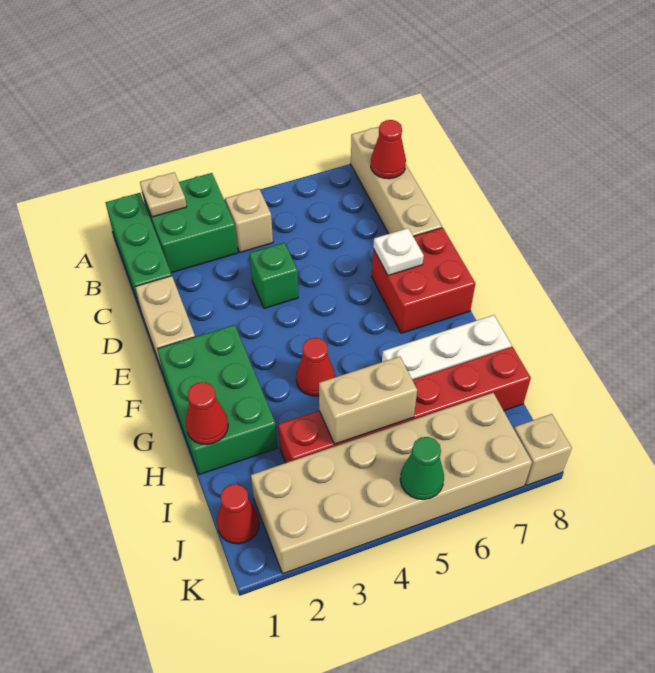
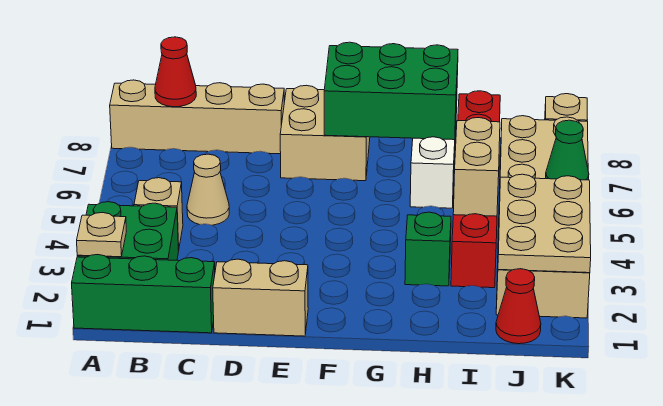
none -> tan 1x1 cone [187,154,229,225]
green 1x1 brick [250,243,298,308] -> green 1x1 brick moved to [405,212,451,286]
red 2x2 brick [372,228,475,333] -> tan 2x2 brick [280,85,370,181]
white 1x1 plate [373,228,424,275] -> none
green 2x3 brick [157,325,277,475] -> green 2x3 brick moved to [324,42,458,140]
red 1x1 cone [296,338,335,396] -> none
red 1x1 cone [185,382,228,444] -> none
none -> tan 2x3 plate [498,174,591,273]

